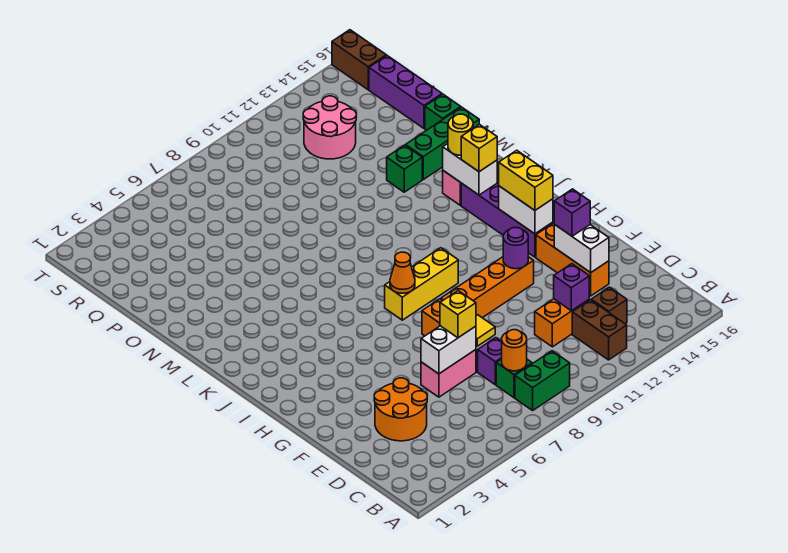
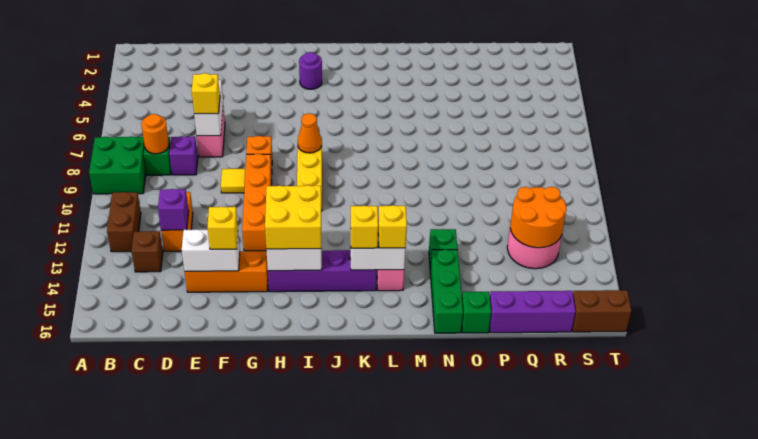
green 1x2 brick [515,351,570,410] -> green 2x2 brick [89,136,146,194]
brown 1x2 brick [572,300,627,360] -> brown 1x2 brick turned to [107,192,141,252]
orange 2x2 round brick [374,378,427,441] -> orange 2x2 round brick moved to [510,187,566,248]
purple 1x1 brick [554,189,590,236] -> yellow 1x1 brick [207,207,238,249]
purple 1x1 round brick [503,227,528,269] -> purple 1x1 round brick moved to [299,52,322,89]
yellow 1x2 brick [499,150,553,210] -> yellow 2x2 brick [265,185,321,249]
yellow 1x1 round brick [448,114,473,155] -> yellow 1x1 brick [378,205,407,248]

